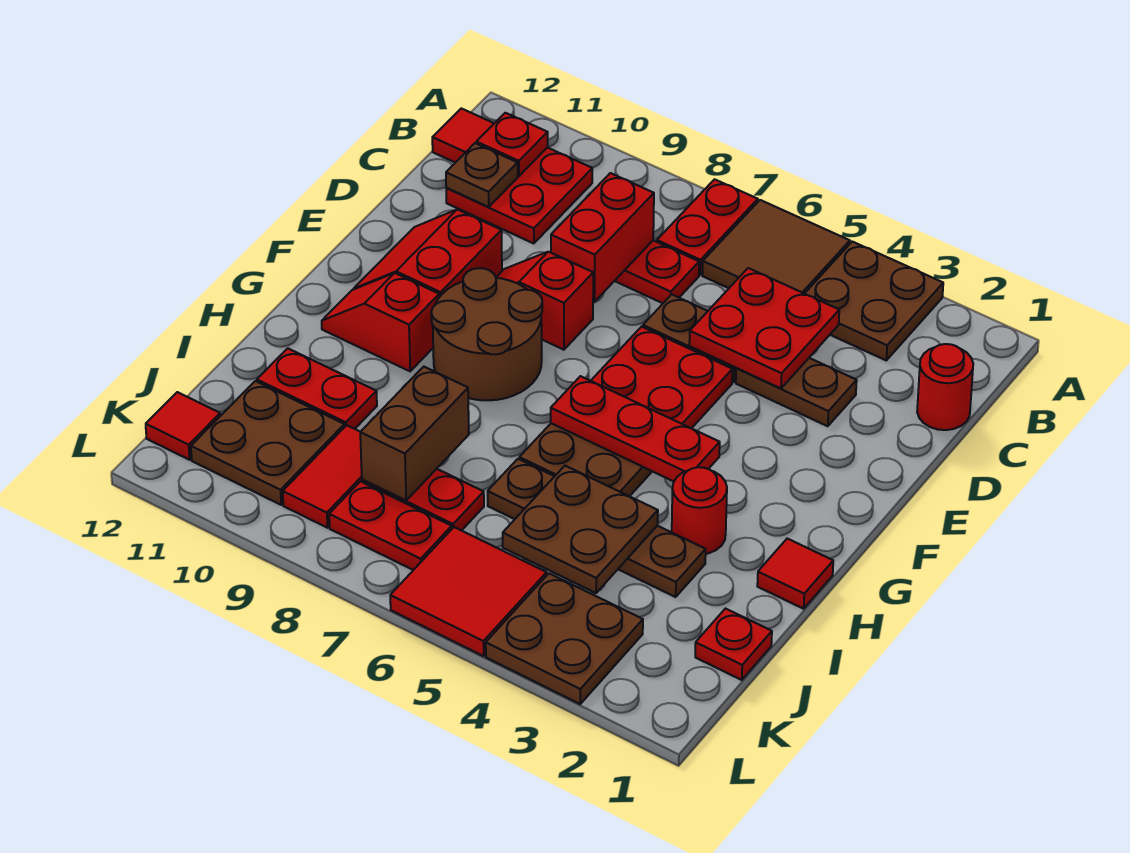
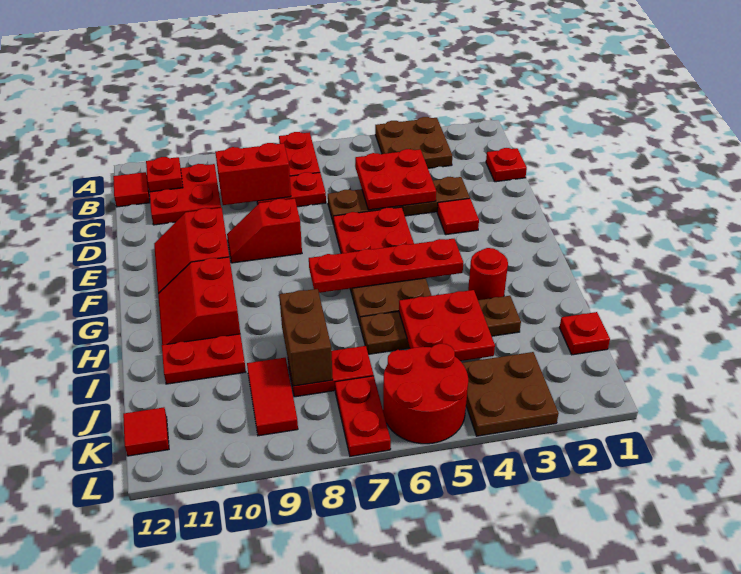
brown 2x2 tile [702,200,850,294] -> none
red 1x1 round brick [917,344,973,430] -> red 1x1 plate [486,148,527,182]
red 1x2 brick [551,173,654,302] -> red 1x2 brick turned to [215,143,291,205]
brown 1x1 plate [446,143,518,207] -> none
brown 2x2 round brick [431,268,542,400] -> none
red 1x3 plate [551,376,720,481] -> red 1x4 plate [309,239,463,293]
red 1x2 slope [322,273,439,371] -> red 2x2 slope [158,257,240,345]
red 1x1 tile [757,539,833,609] -> red 1x1 tile moved to [437,198,479,235]
brown 2x2 plate [503,466,658,593] -> red 2x2 plate [399,290,495,361]
brown 2x2 plate [191,381,344,505] -> none
red 2x2 tile [390,527,547,656] -> red 2x2 round brick [383,344,468,444]
red 1x2 plate [329,481,452,570] -> red 1x2 plate turned to [335,376,391,456]

